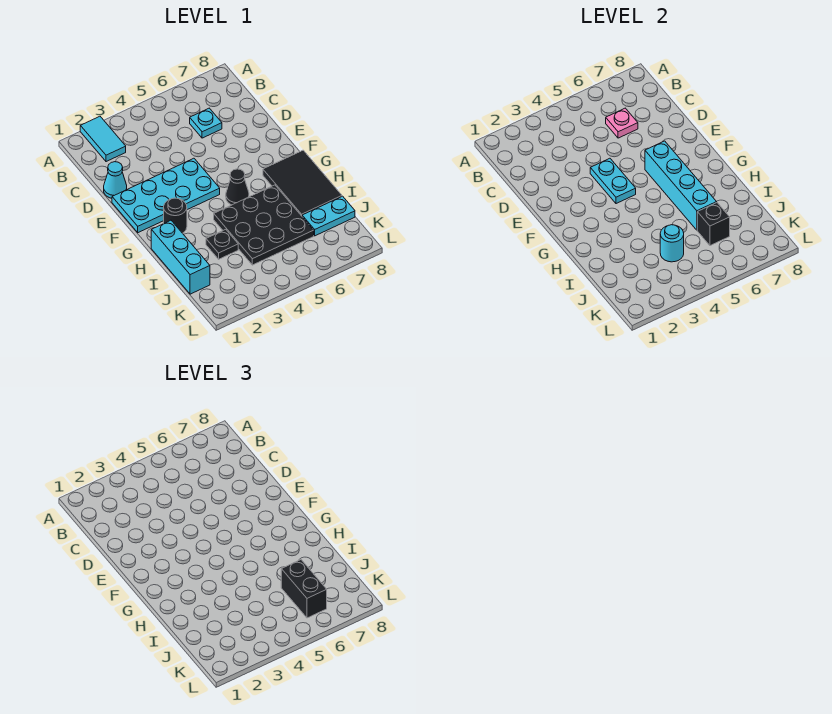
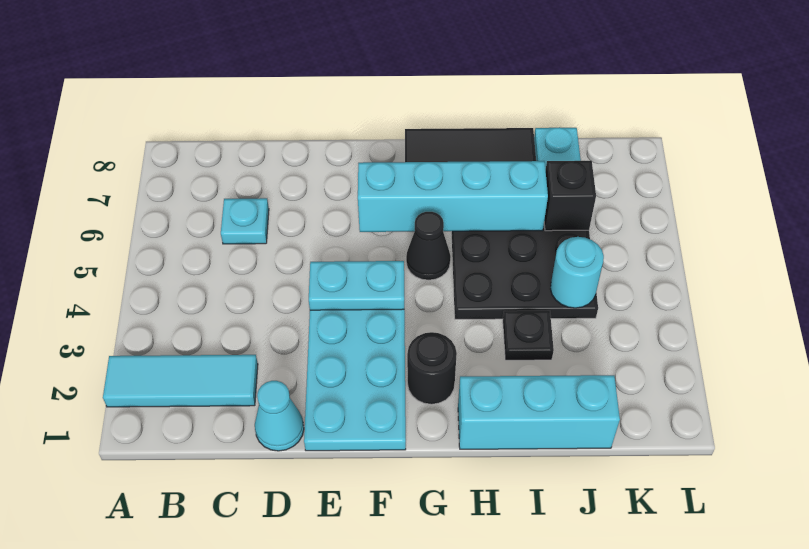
cyan 1x2 tile [80,116,126,162] -> cyan 1x3 tile [103,355,258,407]
pink 1x1 plate [606,108,638,138] -> none
black 1x2 brick [281,560,327,618] -> none

